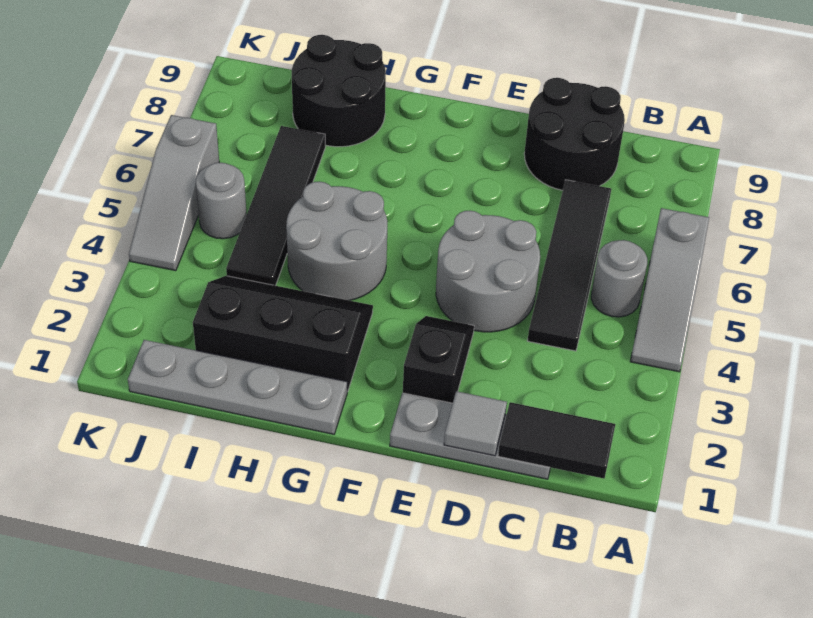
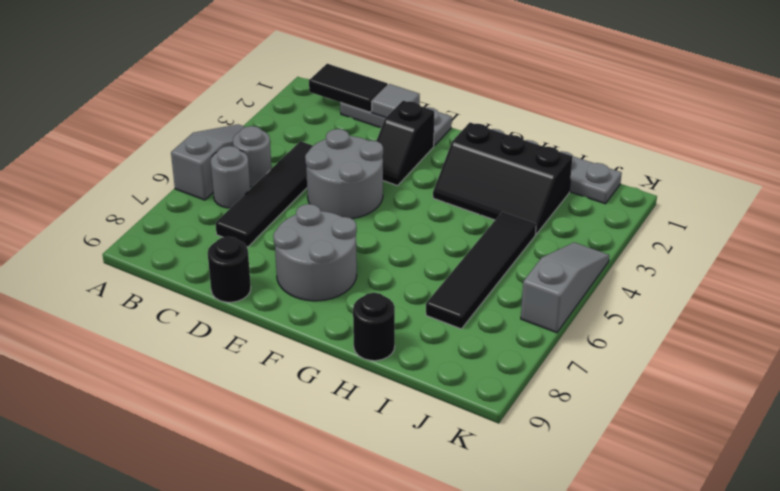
black 2x2 round brick [524,78,625,190] -> black 1x1 round brick [208,237,251,302]
grey 2x2 round brick [286,182,387,300] -> grey 2x2 round brick moved to [273,204,357,301]
black 2x2 round brick [292,35,386,147] -> black 1x1 round brick [353,293,395,361]
grey 1x1 round brick [196,163,247,239] -> grey 1x1 round brick moved to [211,146,250,208]

